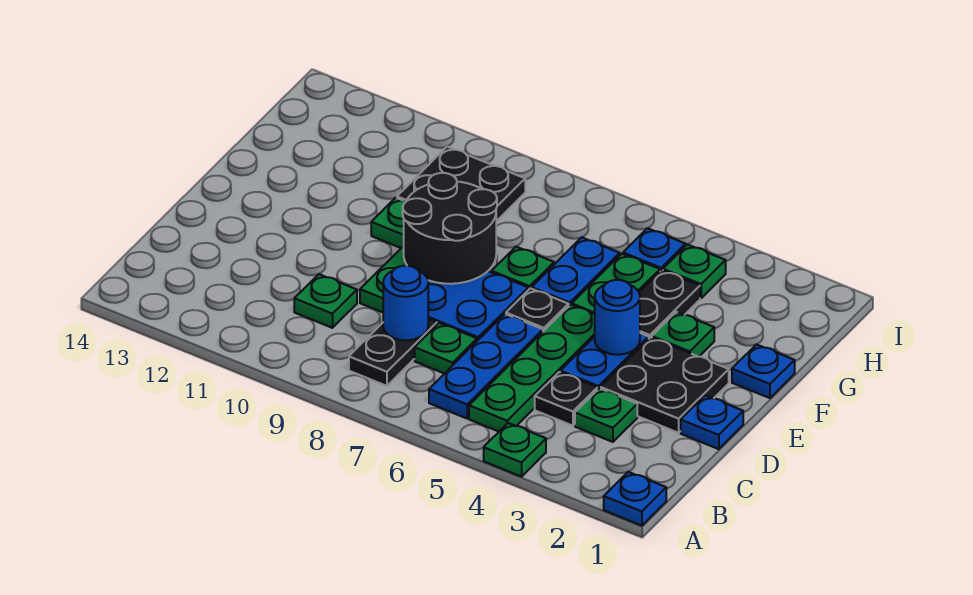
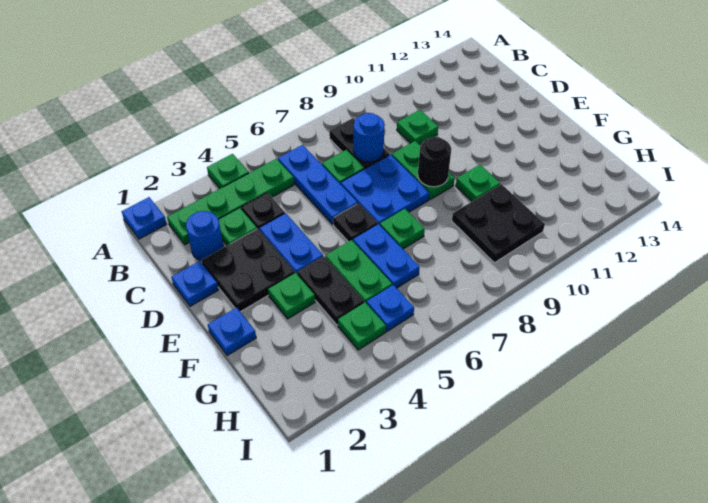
green 1x4 plate [469,305,595,431] -> green 1x4 plate turned to [167,159,294,245]
blue 1x1 round brick [595,280,640,355] -> blue 1x1 round brick moved to [186,211,224,261]
black 2x2 round brick [403,173,497,284] -> black 1x1 round brick [418,137,451,187]

